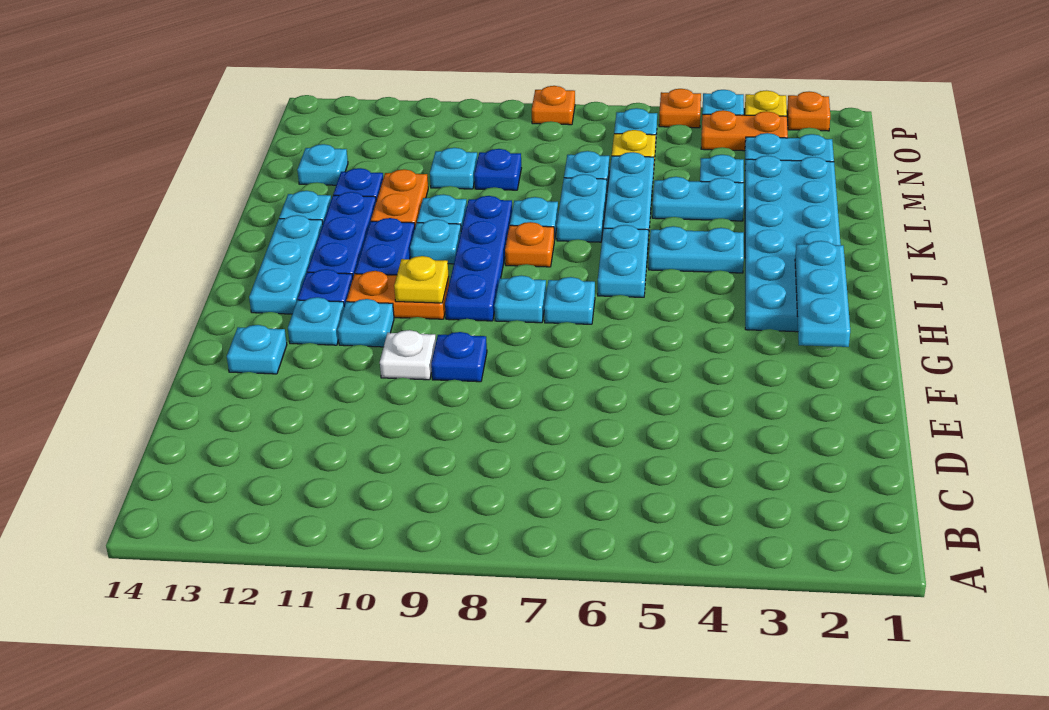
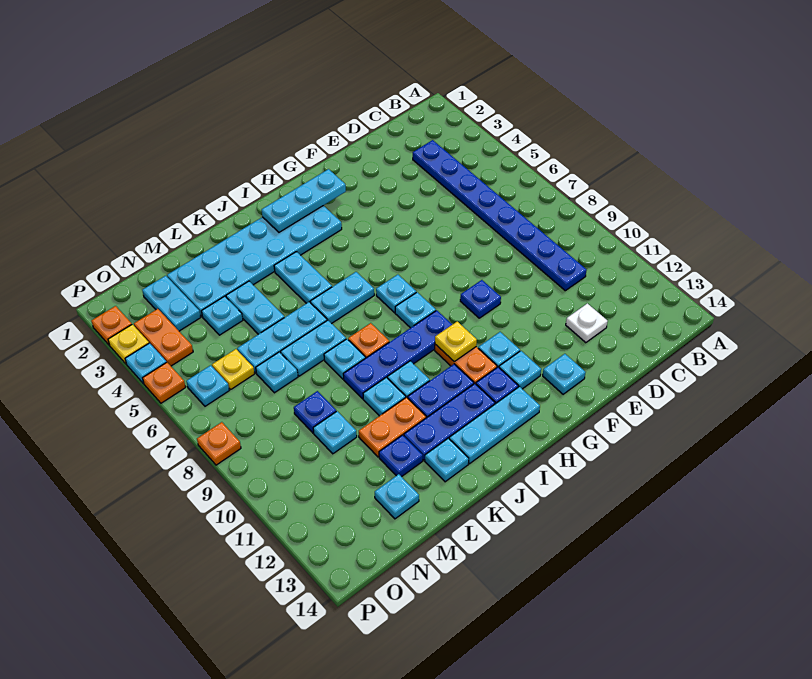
none -> blue 1x8 plate [413,140,587,291]
white 1x1 plate [380,330,436,380] -> white 1x1 plate moved to [566,303,608,343]

